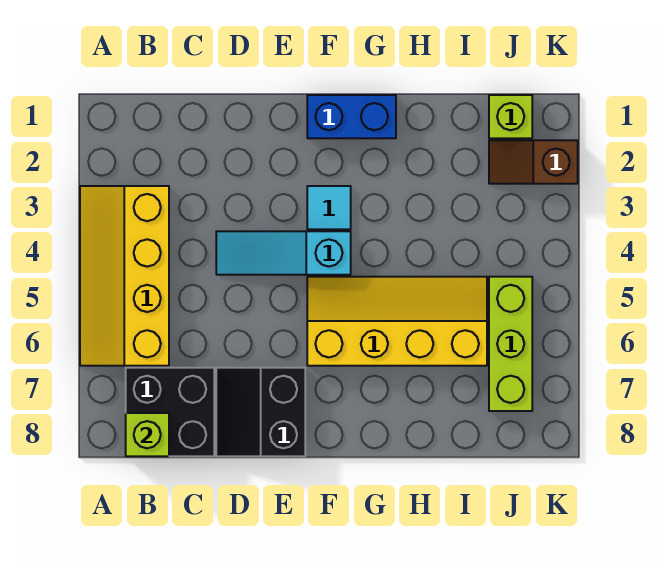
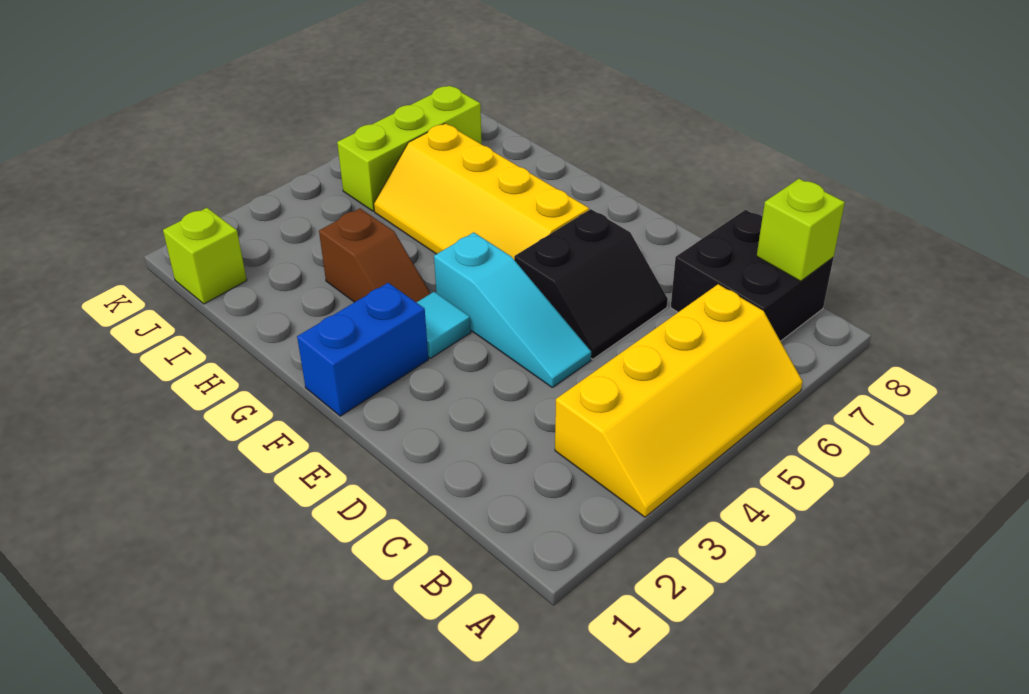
black 2x2 slope [216,368,305,456] -> black 2x2 slope moved to [514,209,668,359]
blue 1x2 brick [307,95,396,138] -> blue 1x2 brick turned to [297,283,428,416]
brown 1x2 slope [489,140,578,184] -> brown 1x2 slope moved to [319,208,431,302]

